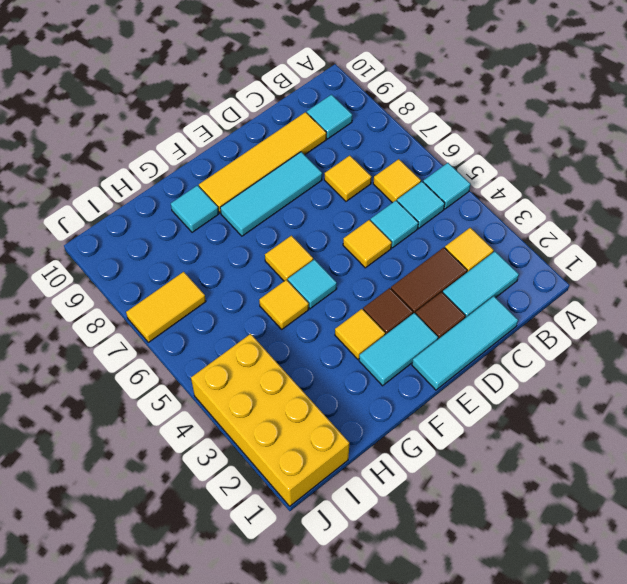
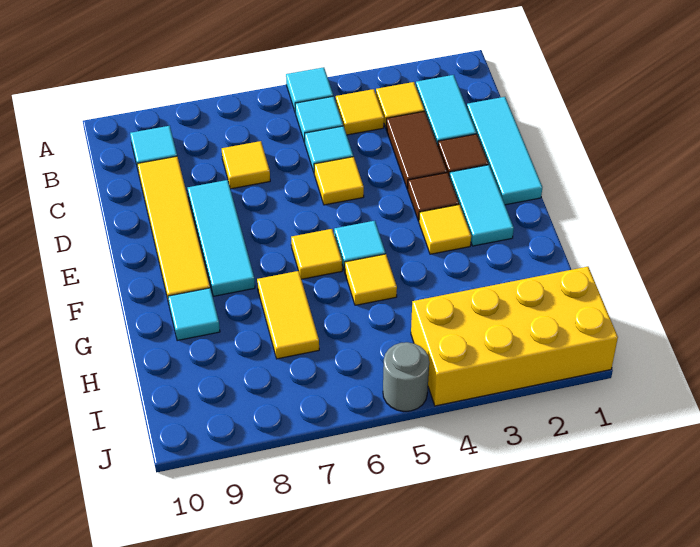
yellow 1x1 tile [373,159,421,203] -> yellow 1x1 tile moved to [336,89,384,135]
yellow 1x2 tile [126,272,206,342] -> yellow 1x2 tile moved to [257,271,319,359]
none -> grey 1x1 round brick [383,342,429,411]

